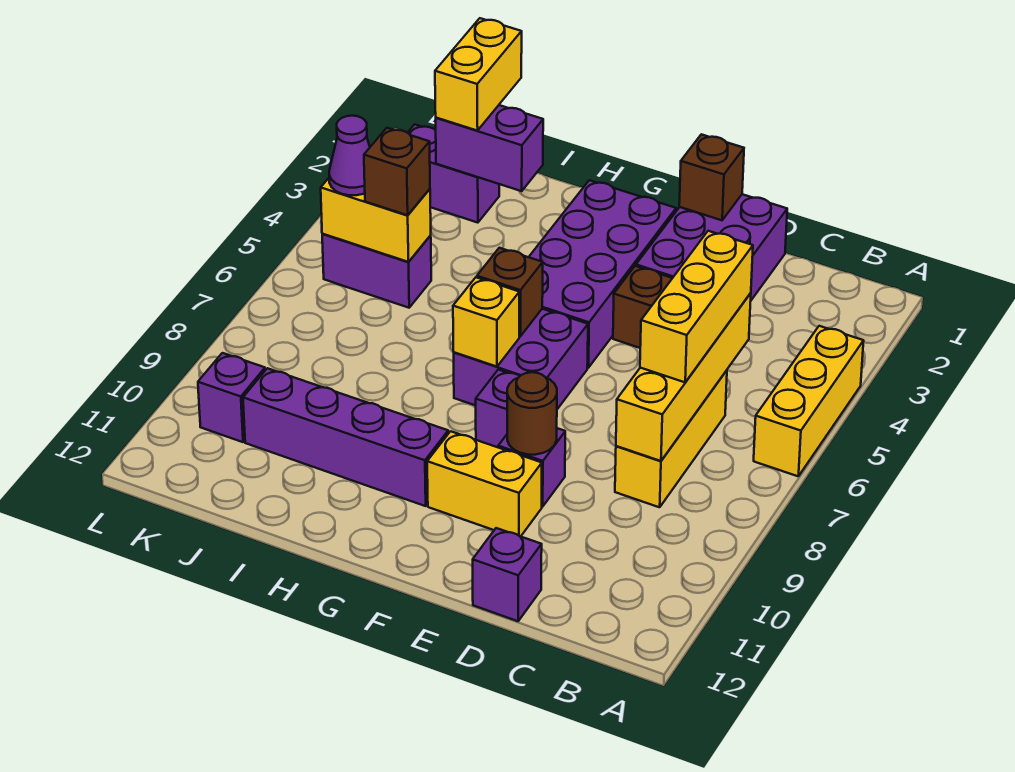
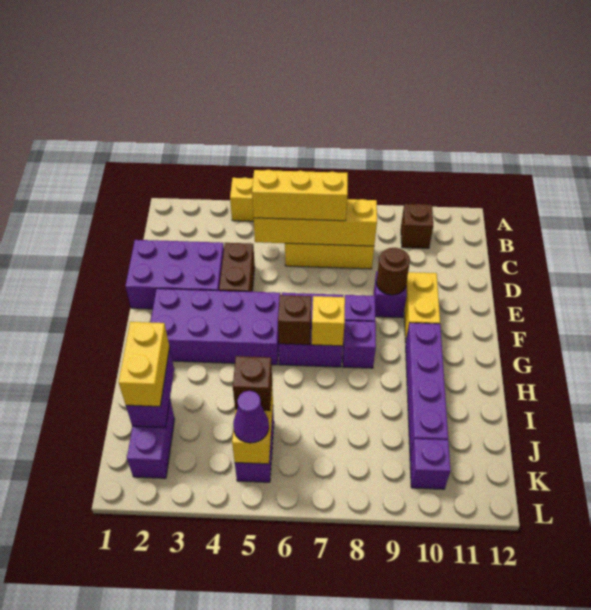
purple 1x1 brick [473,528,542,621] -> purple 1x1 brick moved to [343,321,376,368]
brown 1x1 brick [679,134,744,220] -> brown 1x1 brick moved to [401,204,433,248]
yellow 1x2 brick [435,18,522,131] -> yellow 1x2 brick turned to [119,322,169,406]

